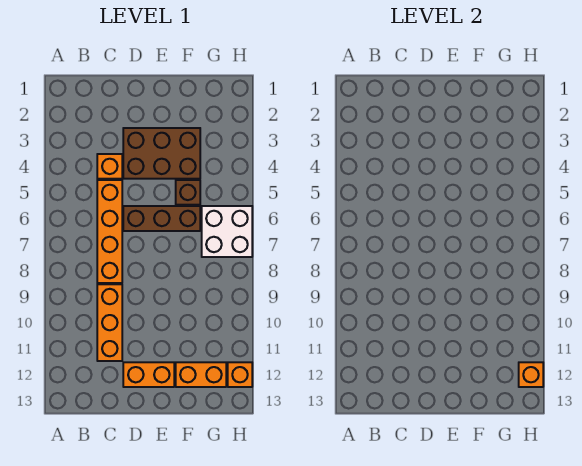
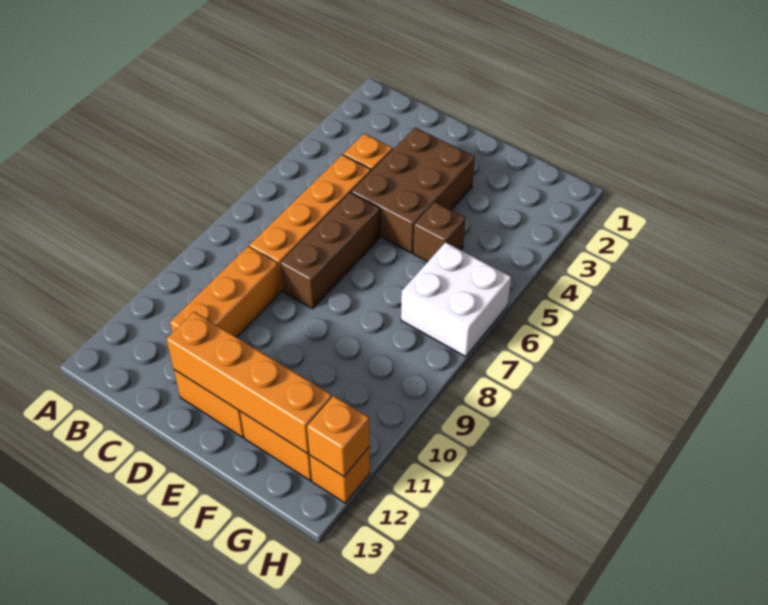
brown 2x3 brick [123,128,200,179] -> brown 2x3 brick turned to [351,128,475,253]
brown 1x3 brick [123,206,200,231] -> brown 1x3 brick turned to [280,192,380,309]
none -> orange 1x4 brick [166,312,332,454]

